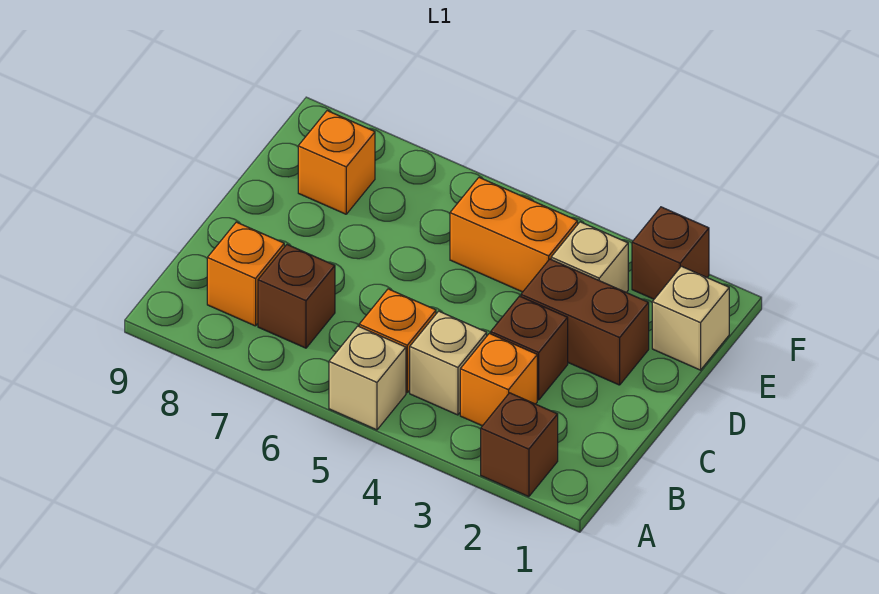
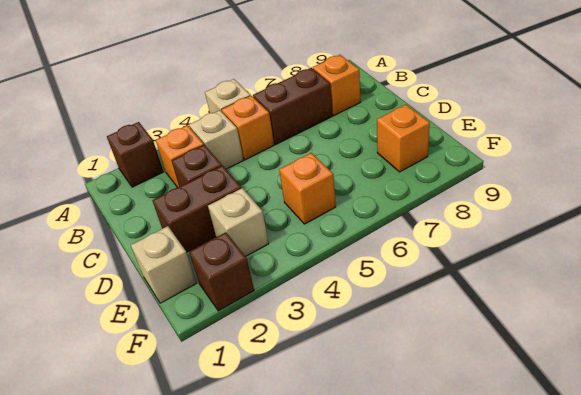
brown 1x1 brick [258,245,335,348] -> brown 1x2 brick [253,68,333,144]
orange 1x2 brick [450,178,578,292] -> orange 1x1 brick [279,153,336,224]

